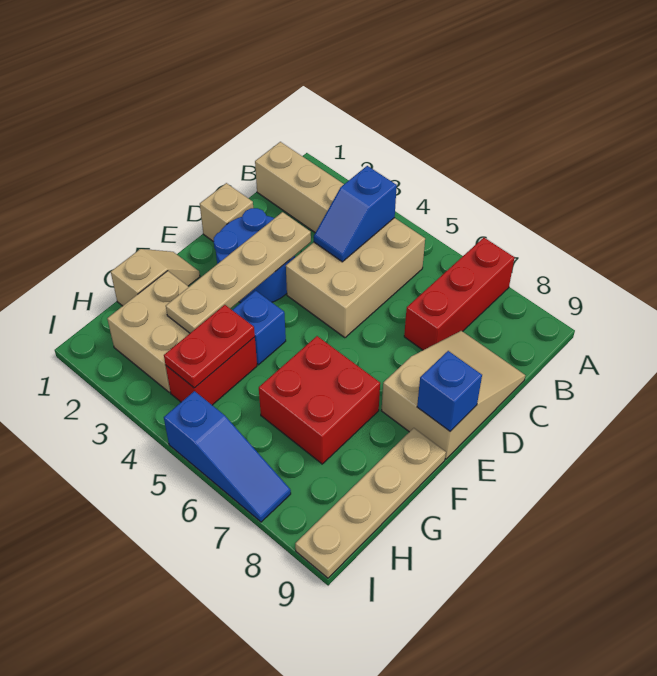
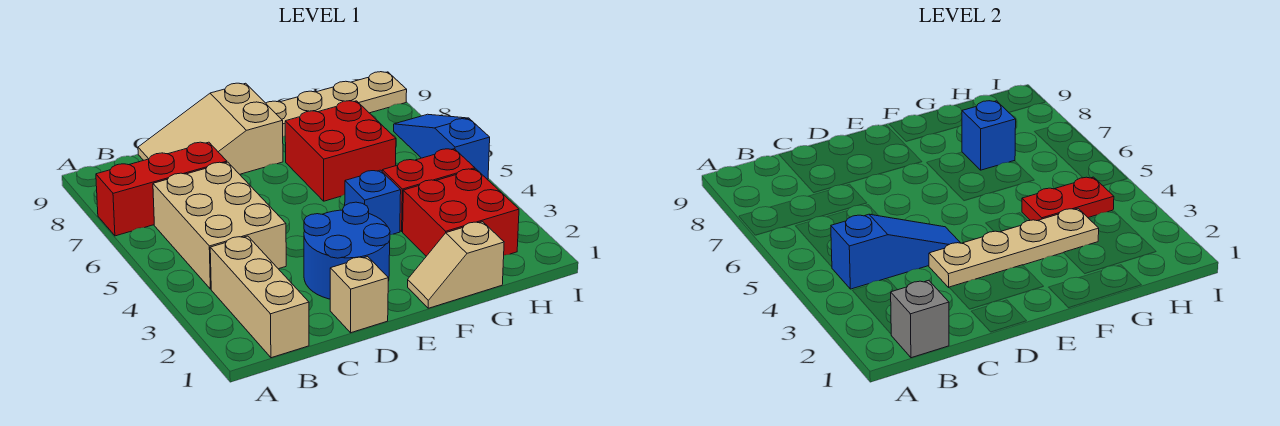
none -> grey 1x1 brick [891,280,949,358]
tan 2x3 brick [286,218,425,338] -> tan 2x3 brick turned to [153,162,286,289]
blue 1x2 slope [314,166,397,262] -> blue 1x3 slope [831,214,960,289]
blue 1x1 brick [417,351,482,431] -> blue 1x1 brick moved to [962,101,1016,170]
tan 2x2 brick [107,271,190,392] -> red 2x2 brick [403,169,519,256]

